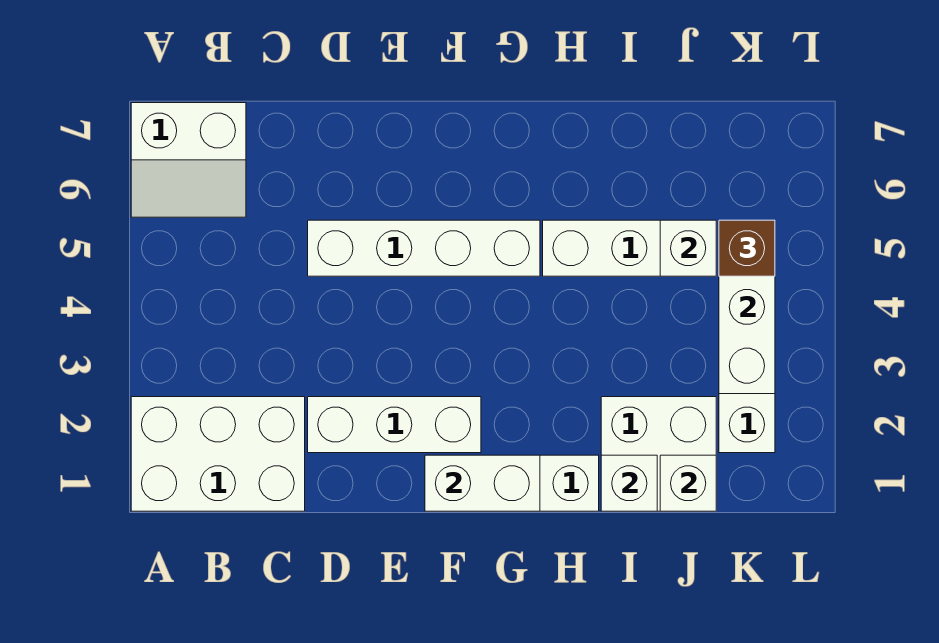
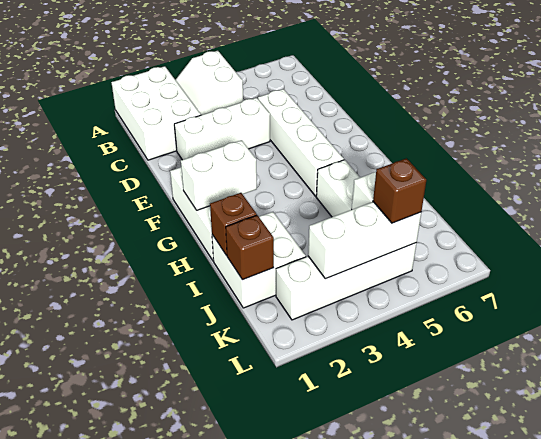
white 2x2 slope [131,103,246,217] -> white 2x2 slope moved to [176,51,243,115]
white 1x3 brick [308,397,481,453] -> white 1x3 brick turned to [174,98,270,160]
white 1x2 brick [425,455,540,511] -> white 1x2 brick turned to [181,140,257,210]
white 1x1 brick [601,455,657,511] -> brown 1x1 brick [210,193,257,256]
white 1x1 brick [660,455,716,511] -> brown 1x1 brick [226,215,274,280]

